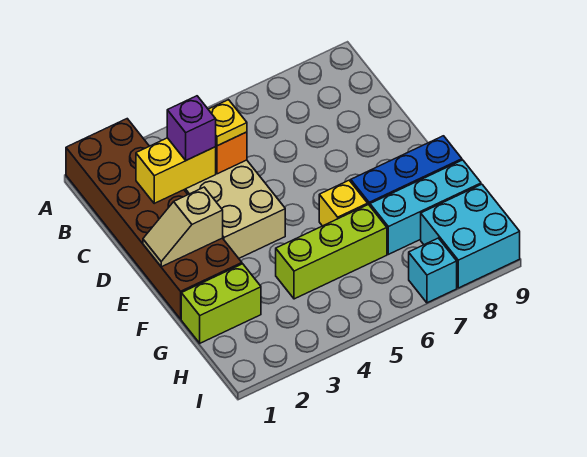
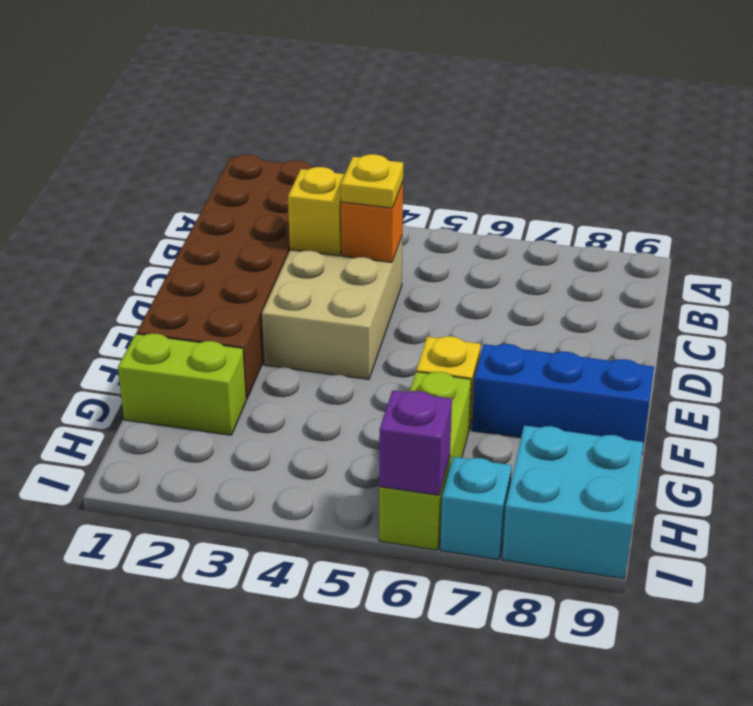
yellow 1x2 brick [136,138,216,203] -> yellow 1x1 brick [288,167,345,256]
purple 1x1 brick [167,96,216,160] -> purple 1x1 brick moved to [379,390,452,495]
tan 1x2 slope [143,187,223,267] -> none
lime 1x3 brick [276,205,387,299] -> lime 1x3 brick turned to [379,372,471,550]
cyan 1x3 brick [370,160,481,254] -> none

